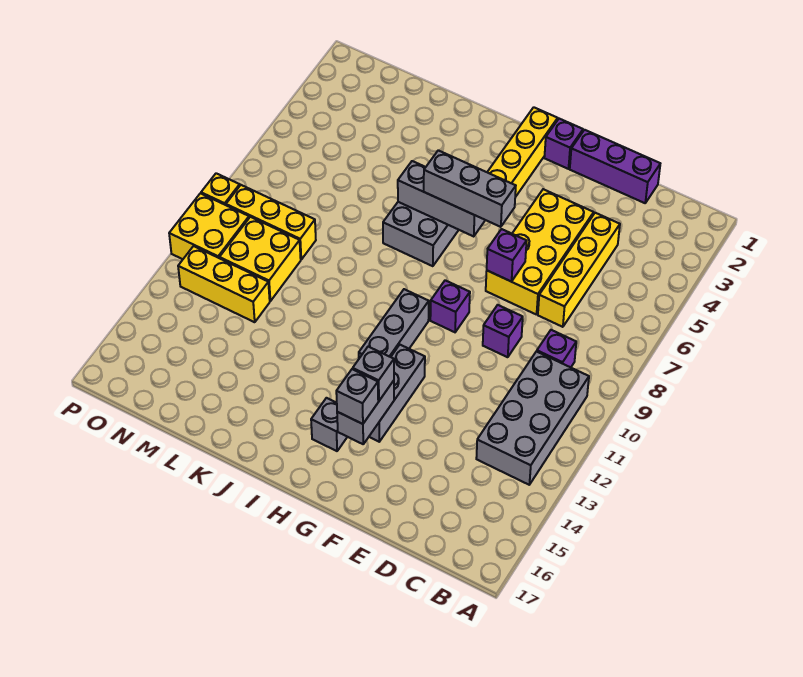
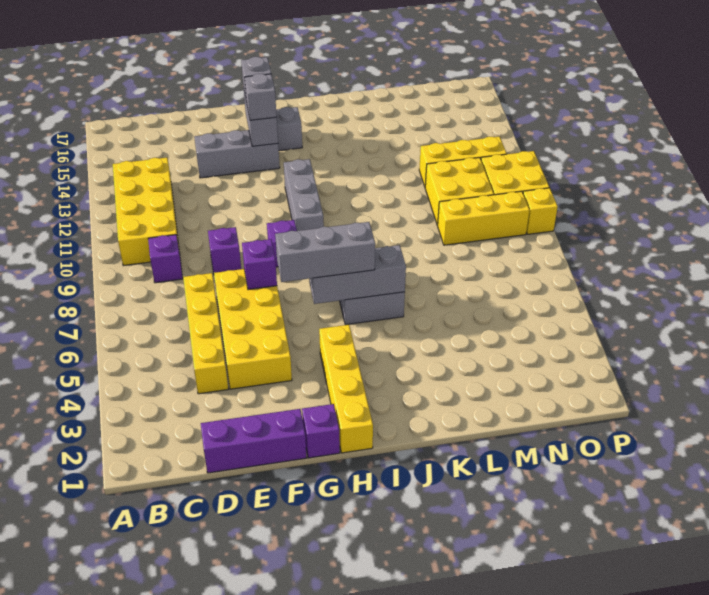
grey 2x4 brick [476,351,589,485] -> yellow 2x4 brick [113,158,180,266]
grey 1x3 brick [369,345,425,442] -> grey 1x3 brick turned to [194,130,280,178]

